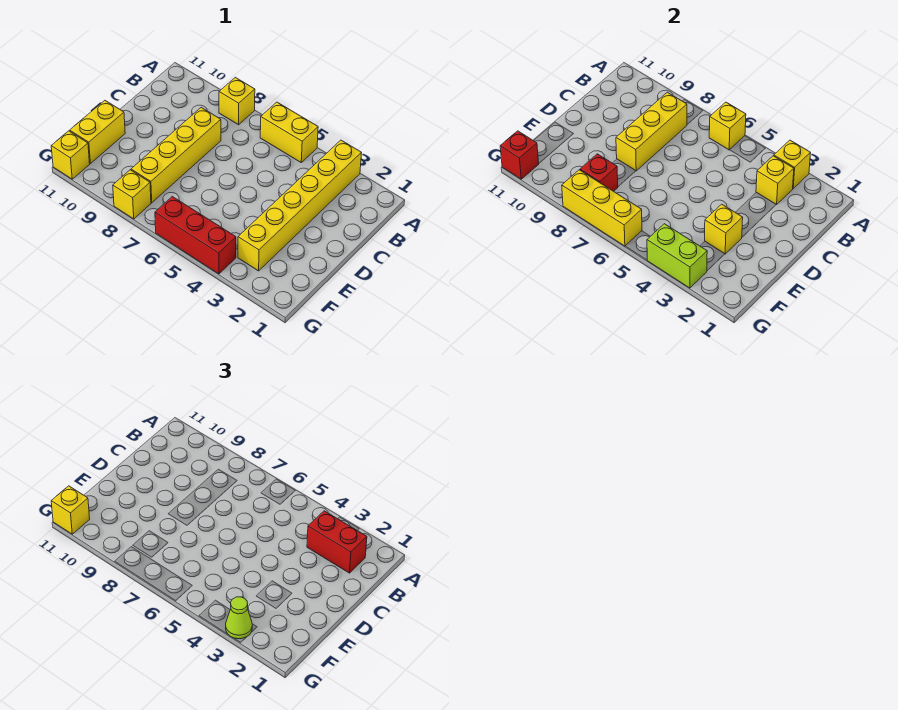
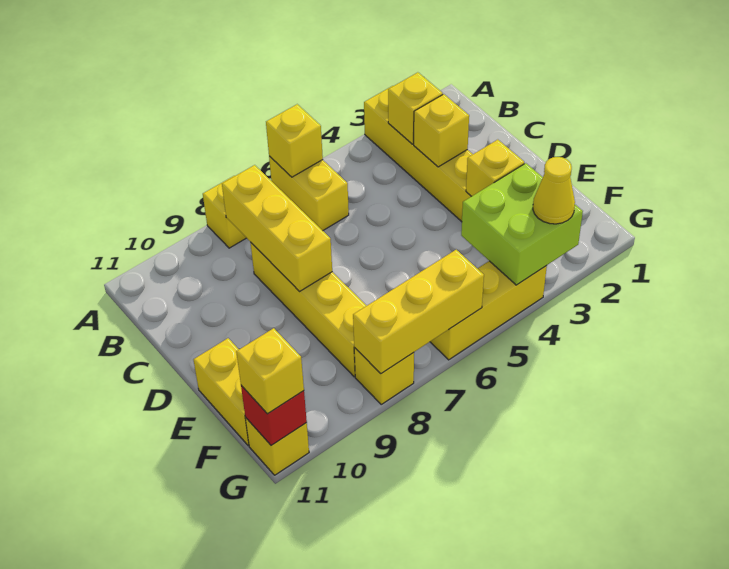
yellow 1x1 brick [774,140,810,188] -> yellow 1x1 brick moved to [414,94,469,167]
yellow 1x2 brick [260,102,318,162] -> yellow 1x2 brick turned to [269,156,349,231]
red 1x2 brick [307,511,367,573] -> none
red 1x1 brick [580,154,618,191] -> none
lime 1x2 brick [647,224,707,288] -> lime 2x2 brick [461,163,583,285]
lime 1x1 cone [226,597,252,639] -> yellow 1x1 cone [533,157,575,224]
red 1x3 brick [155,196,236,274] -> yellow 1x3 brick [430,261,547,360]

